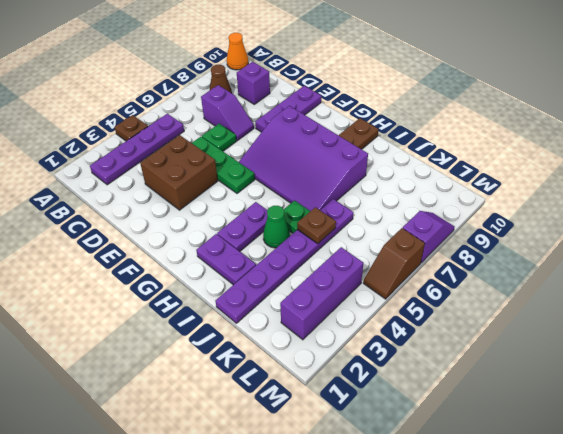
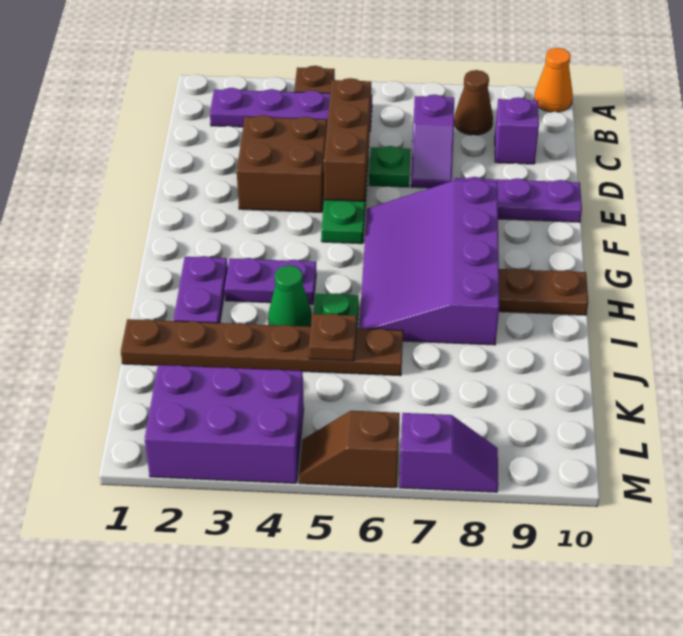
none -> brown 1x3 brick [324,78,371,201]
purple 1x6 plate [215,199,353,323] -> brown 1x6 plate [121,319,403,376]
purple 1x3 brick [280,247,363,340] -> purple 2x3 brick [145,365,304,483]

